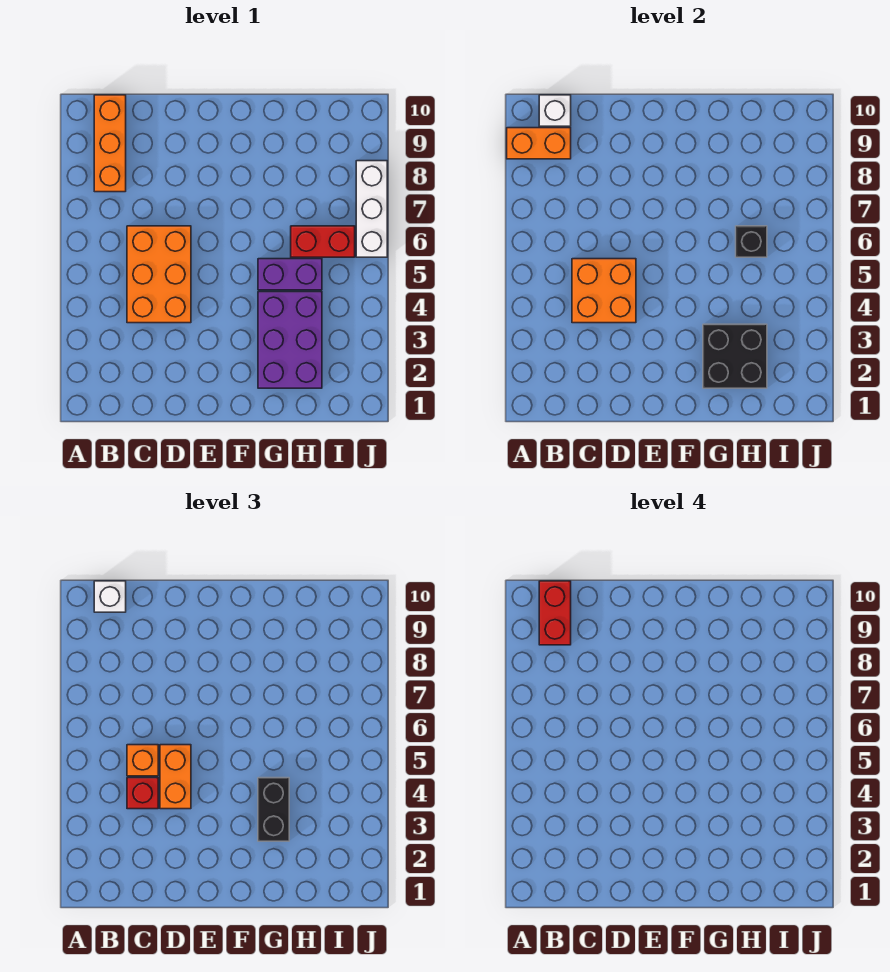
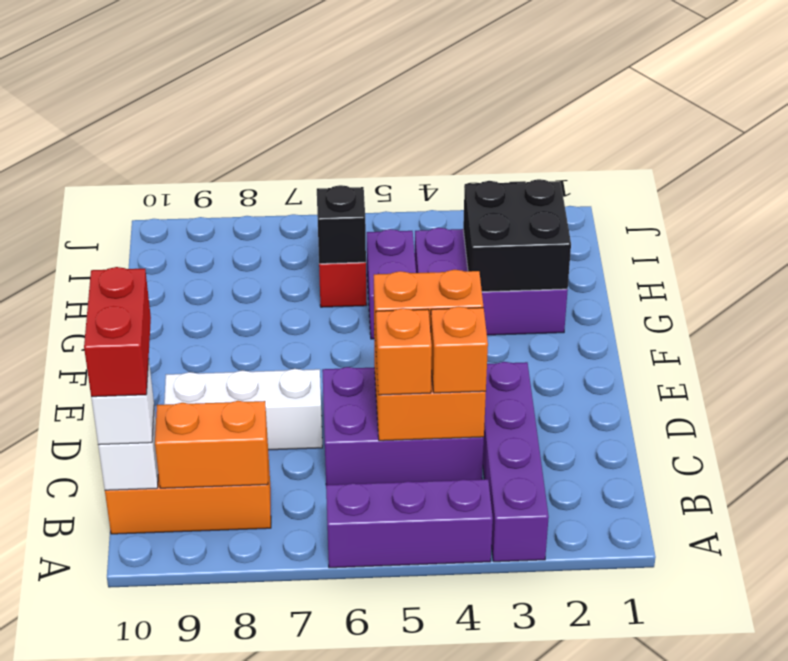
none -> purple 1x4 brick [483,362,549,562]
none -> purple 1x3 brick [326,479,493,568]
orange 1x2 brick [507,128,571,159] -> orange 1x2 brick turned to [155,401,268,488]
red 1x2 brick [539,581,571,645] -> red 1x2 brick turned to [84,267,151,397]
orange 2x3 brick [127,226,191,323] -> purple 2x3 brick [322,367,484,485]
red 1x1 brick [127,778,158,809] -> orange 1x1 brick [431,307,488,393]
black 1x2 brick [258,778,289,841] -> none
white 1x3 brick [356,161,387,257] -> white 1x3 brick moved to [164,369,322,450]

